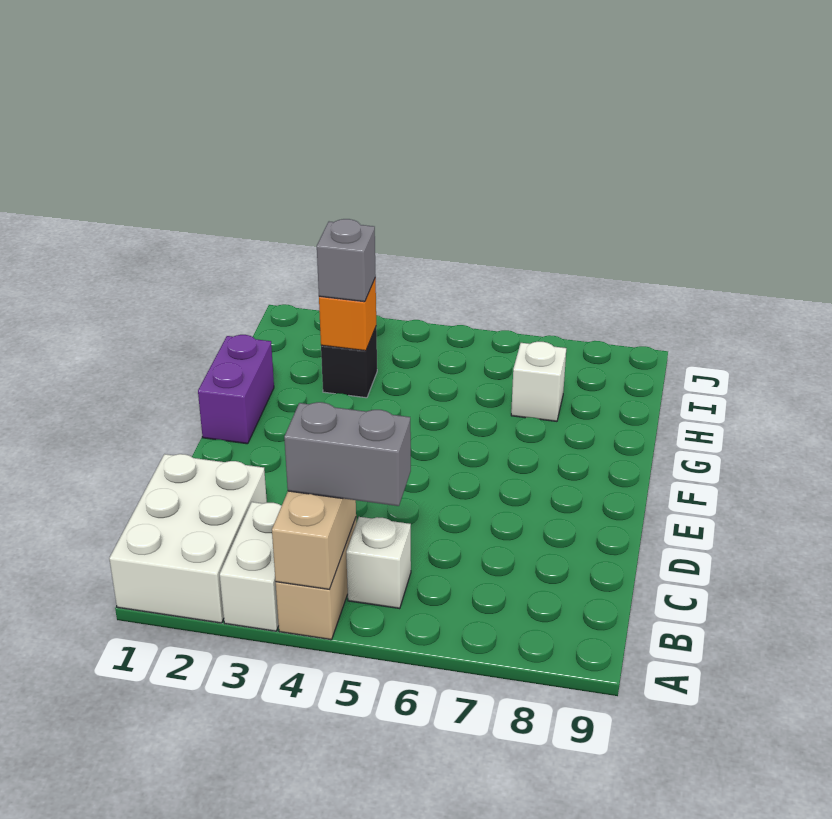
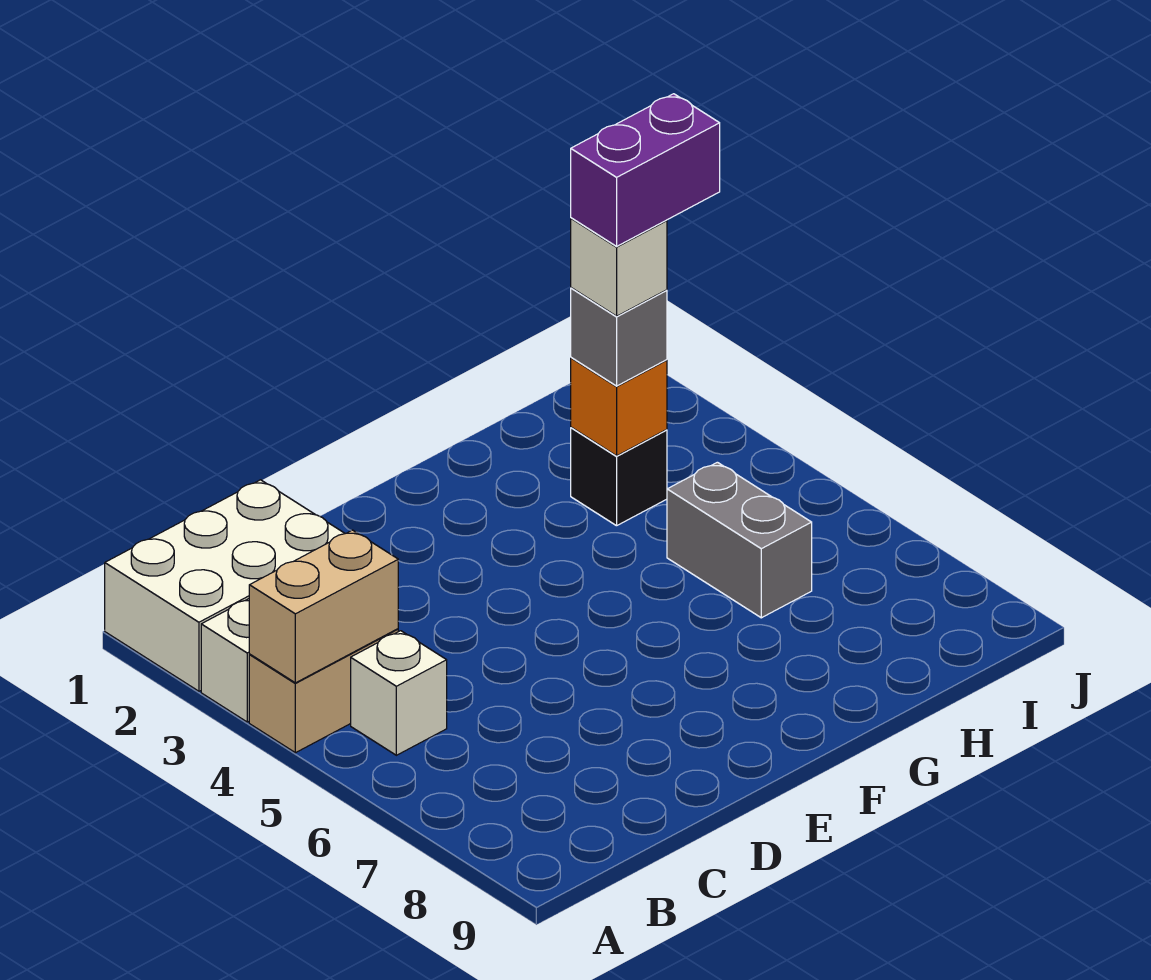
grey 1x2 brick [284,402,411,506] -> grey 1x2 brick moved to [667,462,812,618]
purple 1x2 brick [198,335,274,444] -> purple 1x2 brick moved to [571,94,720,246]
white 1x1 brick [511,342,566,421] -> white 1x1 brick moved to [571,218,667,316]

